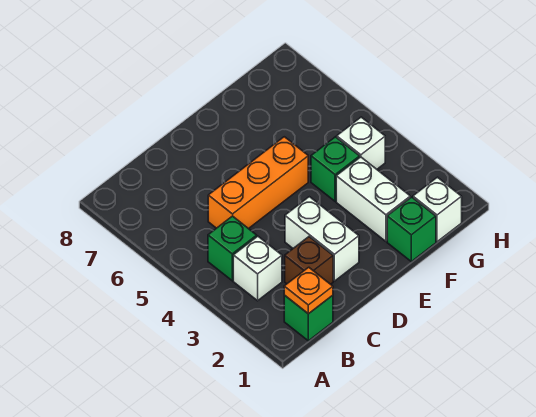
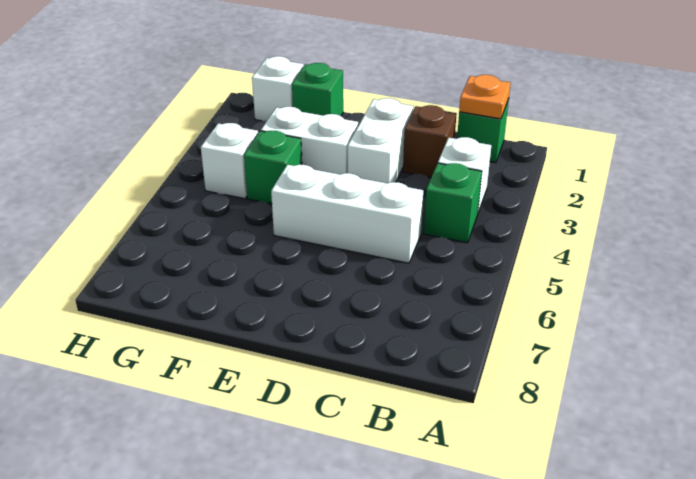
orange 1x3 brick [208,137,308,229] -> white 1x3 brick [271,165,423,263]
white 1x2 brick [336,157,410,241] -> white 1x2 brick turned to [261,107,358,174]

